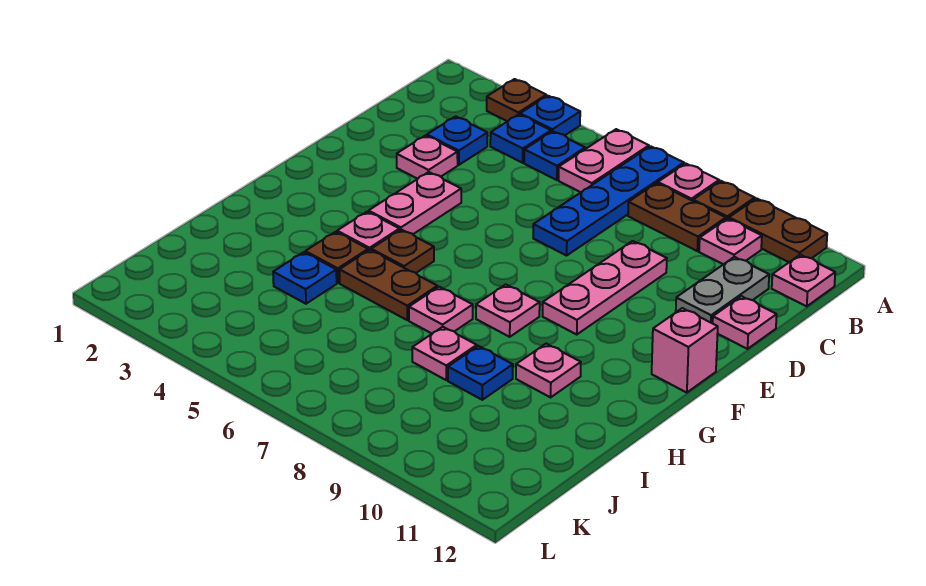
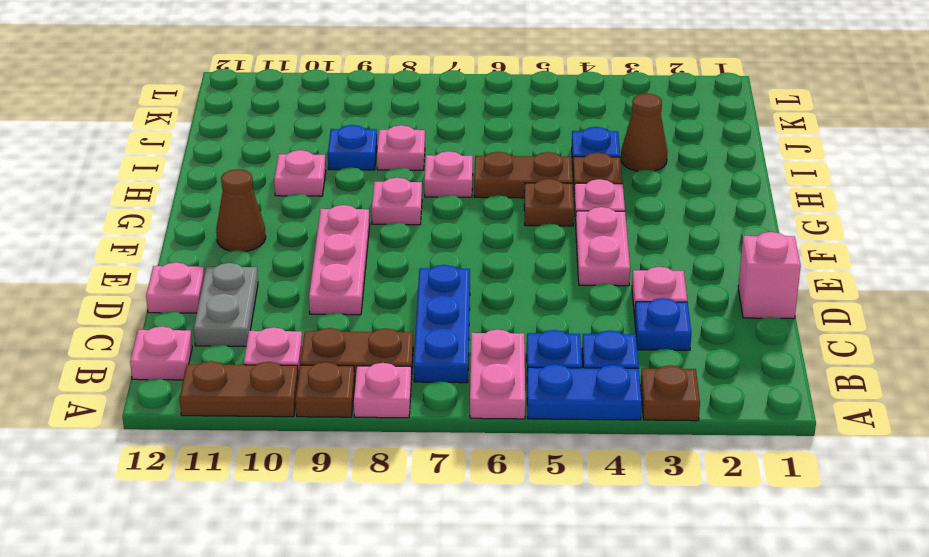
blue 1x1 plate [520,96,580,135] -> blue 1x2 plate [527,364,642,420]
blue 1x4 plate [533,146,684,256] -> blue 1x3 plate [414,265,470,383]
none -> brown 1x1 cone [216,169,266,252]
pink 1x1 brick [652,308,718,393] -> pink 1x1 brick moved to [738,232,801,319]
none -> brown 1x1 cone [621,93,667,171]

